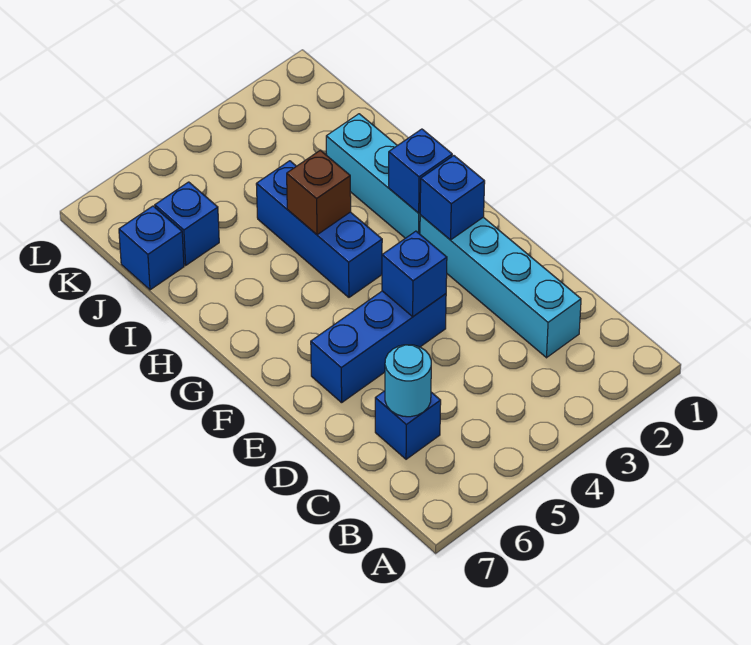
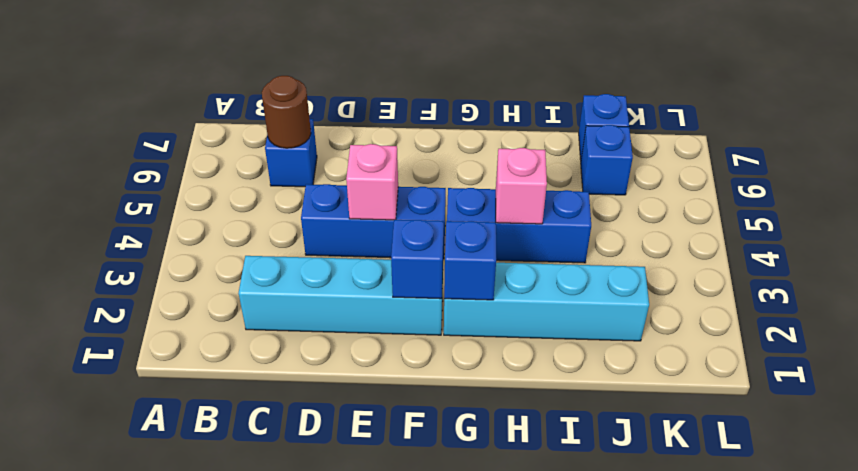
cyan 1x1 round brick [385,345,431,417] -> brown 1x1 round brick [262,76,311,148]
blue 1x3 brick [311,291,446,403] -> blue 1x3 brick turned to [301,184,446,259]
blue 1x1 brick [382,231,447,316] -> pink 1x1 brick [346,144,398,220]
cyan 1x3 brick [326,114,420,238] -> cyan 1x4 brick [444,263,649,341]
brown 1x1 brick [287,150,351,235] -> pink 1x1 brick [496,148,547,224]

